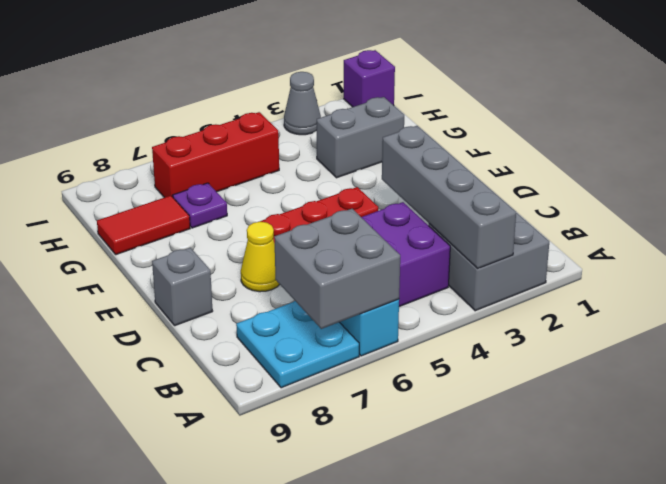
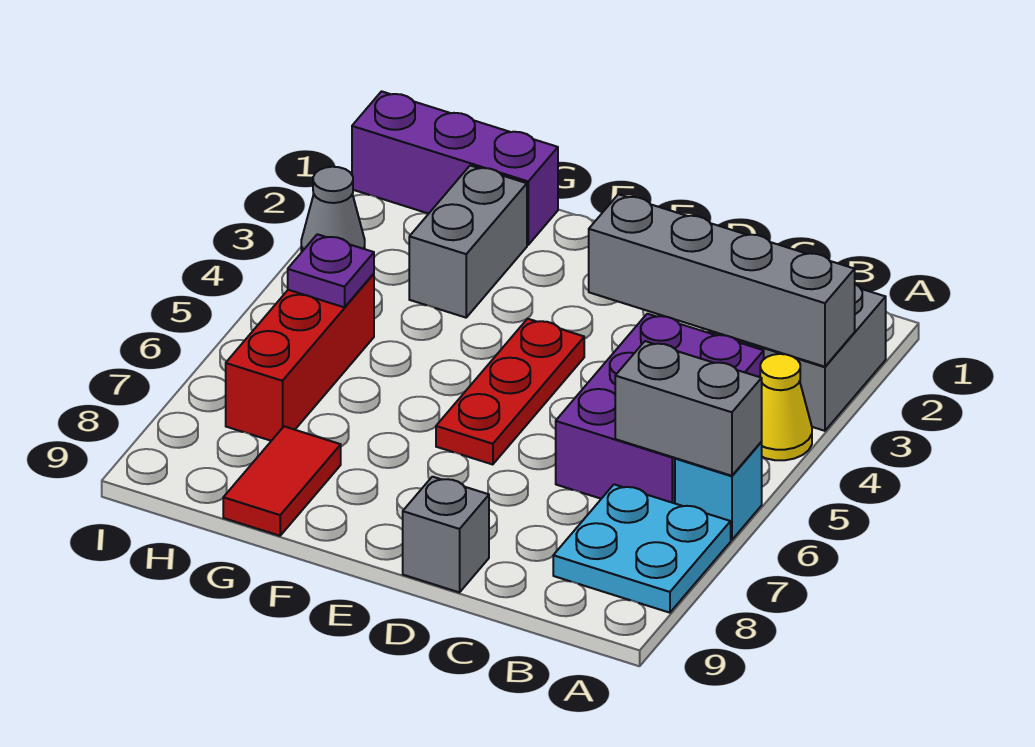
grey 2x2 brick [274,209,400,329] -> grey 1x2 brick [615,341,762,476]
yellow 1x1 cone [241,222,280,292] -> yellow 1x1 cone moved to [760,354,812,460]
purple 1x1 plate [173,183,227,228] -> purple 1x1 plate moved to [288,234,374,307]
purple 1x1 brick [344,50,395,107] -> purple 1x3 brick [352,91,558,245]

